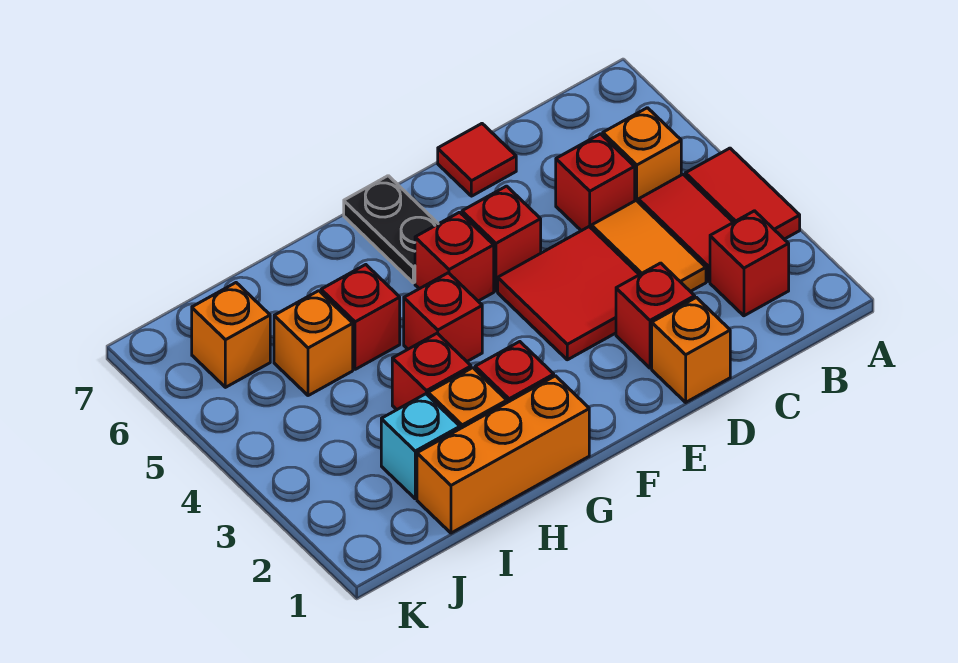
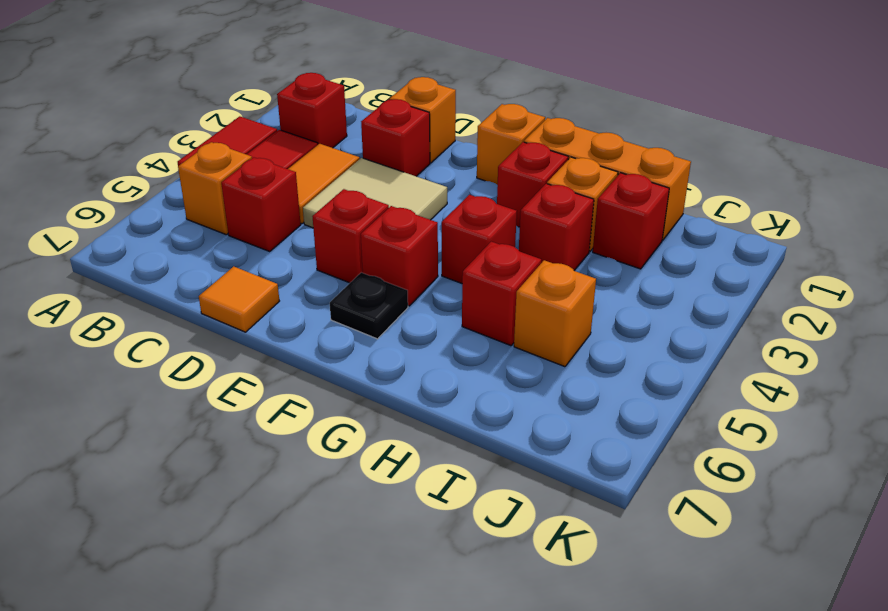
red 2x2 tile [498,227,639,360] -> tan 2x2 tile [303,158,447,228]
red 1x1 tile [438,124,516,196] -> orange 1x1 tile [199,266,279,332]
black 1x2 plate [344,176,438,283] -> black 1x1 plate [330,273,408,339]
cyan 1x1 brick [381,394,460,499] -> red 1x1 brick [593,173,669,269]
orange 1x1 brick [192,283,270,387] -> orange 1x1 brick moved to [477,104,545,185]

